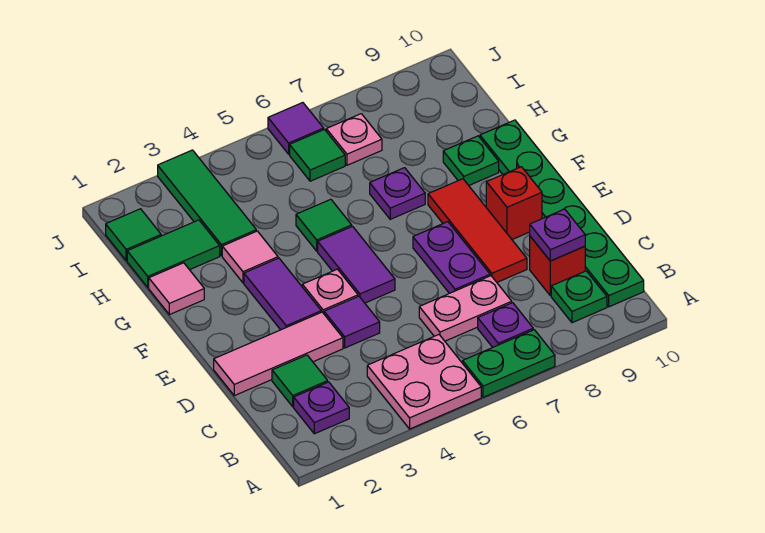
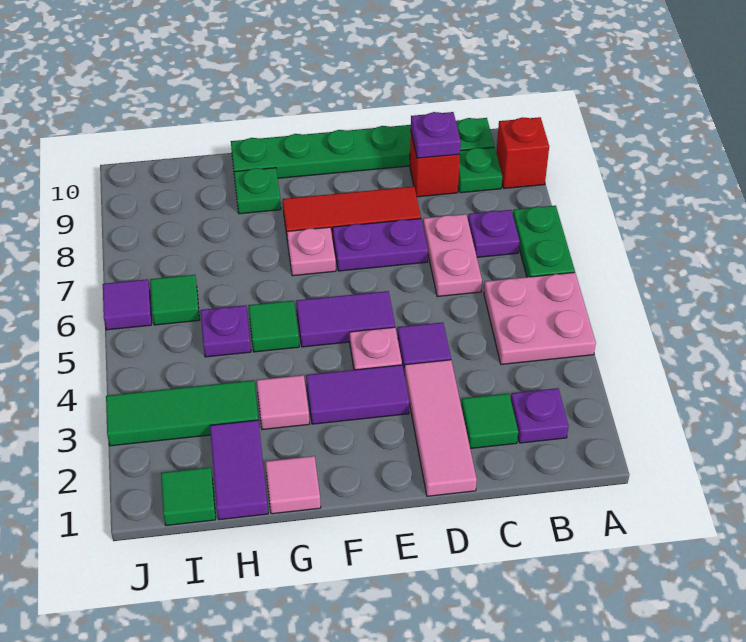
red 1x1 brick [486,167,542,239] -> red 1x1 brick moved to [496,117,549,189]
purple 1x1 plate [370,168,425,219] -> purple 1x1 plate moved to [201,305,251,357]
green 1x2 tile [127,220,220,287] -> purple 1x2 tile [210,420,268,520]
pink 1x1 plate [326,114,382,165] -> pink 1x1 plate moved to [287,227,336,276]

